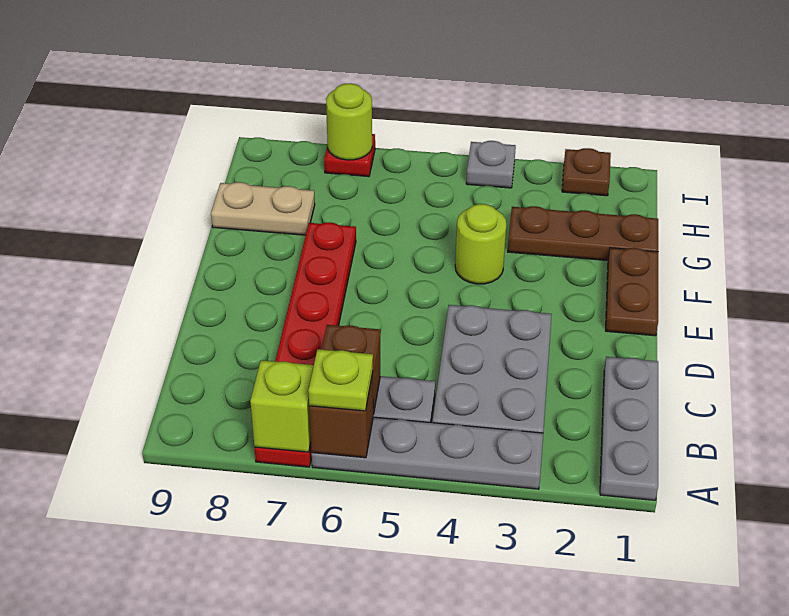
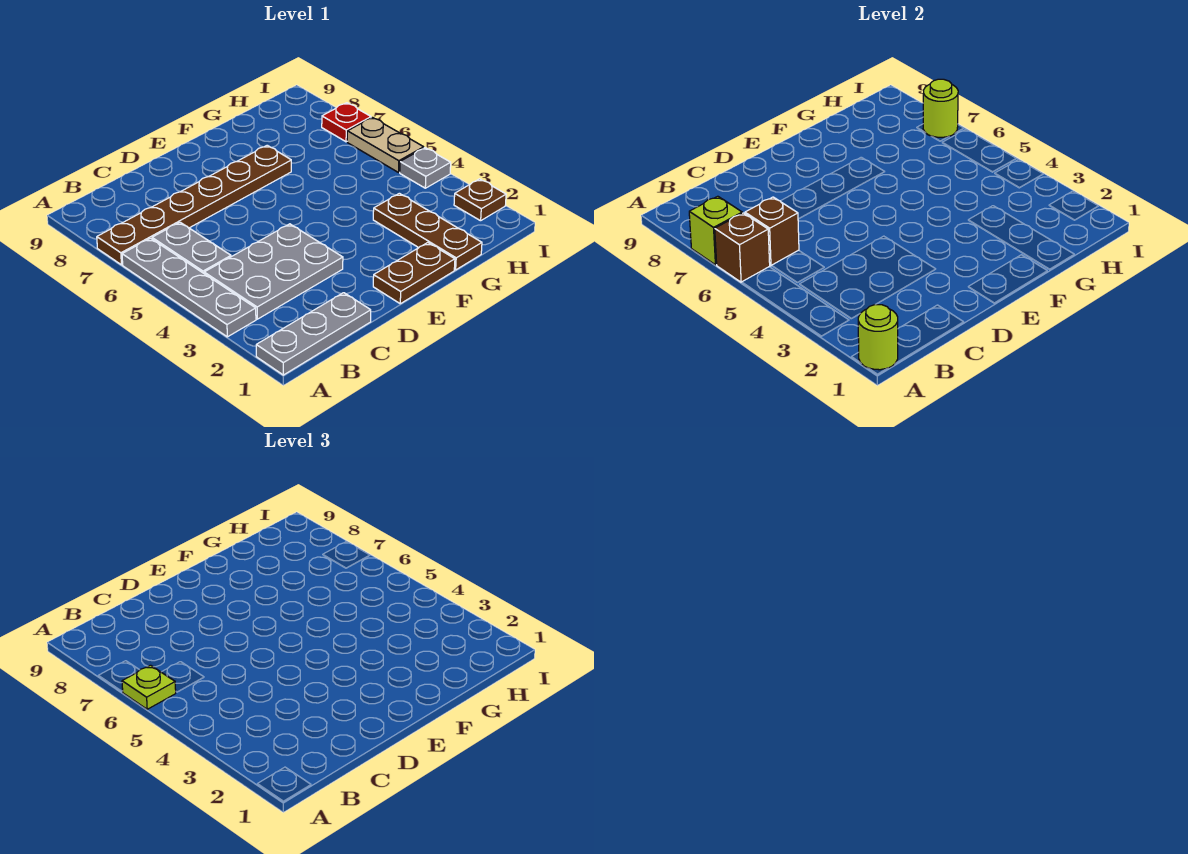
red 1x6 plate [255,222,356,467] -> brown 1x6 plate [97,145,291,265]
lime 1x1 round brick [455,204,506,284] -> lime 1x1 round brick moved to [858,305,898,370]
tan 1x2 plate [211,182,315,235] -> tan 1x2 plate moved to [347,117,424,172]

